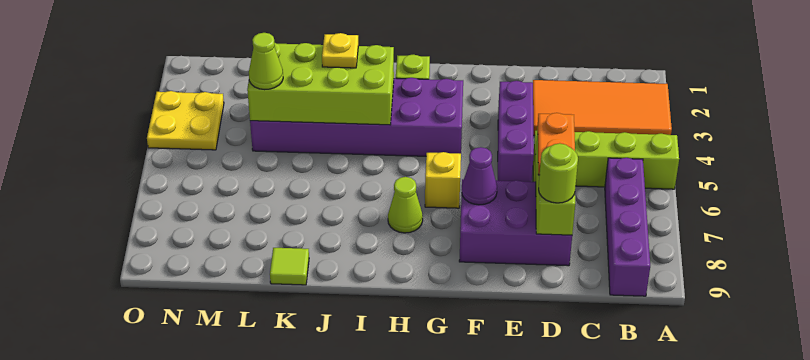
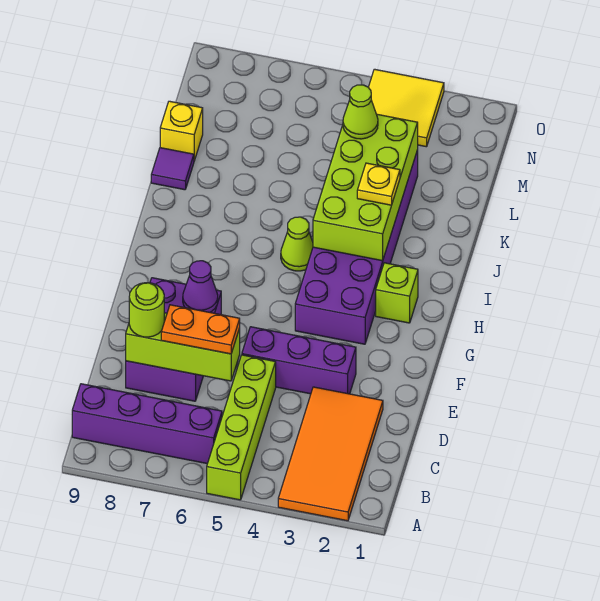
yellow 1x1 brick [425,152,461,208] -> yellow 1x1 brick moved to [160,101,203,161]
lime 1x1 cone [388,177,423,233] -> lime 1x1 cone moved to [281,217,313,271]
lime 1x1 tile [270,248,309,285] -> purple 1x1 tile [151,148,194,190]
yellow 2x2 plate [147,91,224,150] -> yellow 2x2 tile [368,69,444,147]

